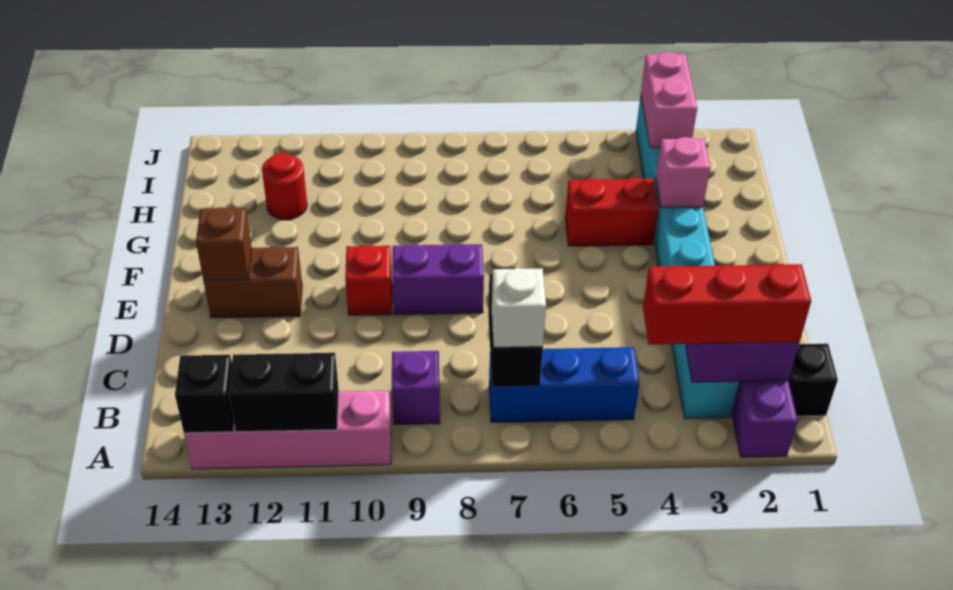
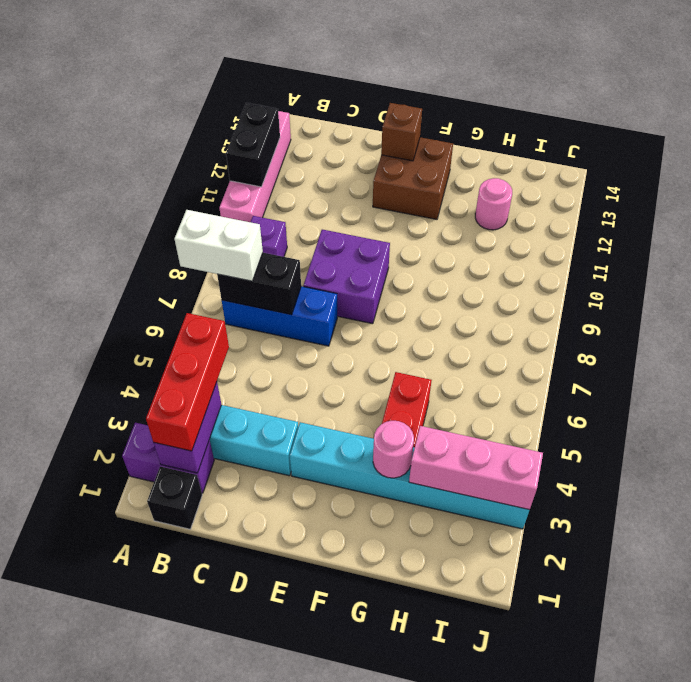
black 1x1 brick [175,355,234,433] -> none
blue 1x3 brick [489,347,640,423] -> blue 1x3 brick turned to [222,286,337,346]
white 1x1 brick [492,268,546,347] -> white 1x2 brick [175,210,263,281]
purple 1x2 brick [392,244,484,315] -> purple 2x2 brick [303,230,390,324]
red 1x1 brick [345,245,392,315] -> none
brown 1x2 brick [203,247,302,318] -> brown 2x2 brick [373,137,453,219]
pink 1x1 brick [656,137,710,207] -> pink 1x1 round brick [373,421,414,478]
red 1x1 round brick [262,153,307,220] -> pink 1x1 round brick [475,178,512,230]
pink 1x2 brick [641,52,697,147] -> pink 1x3 brick [409,426,543,510]

